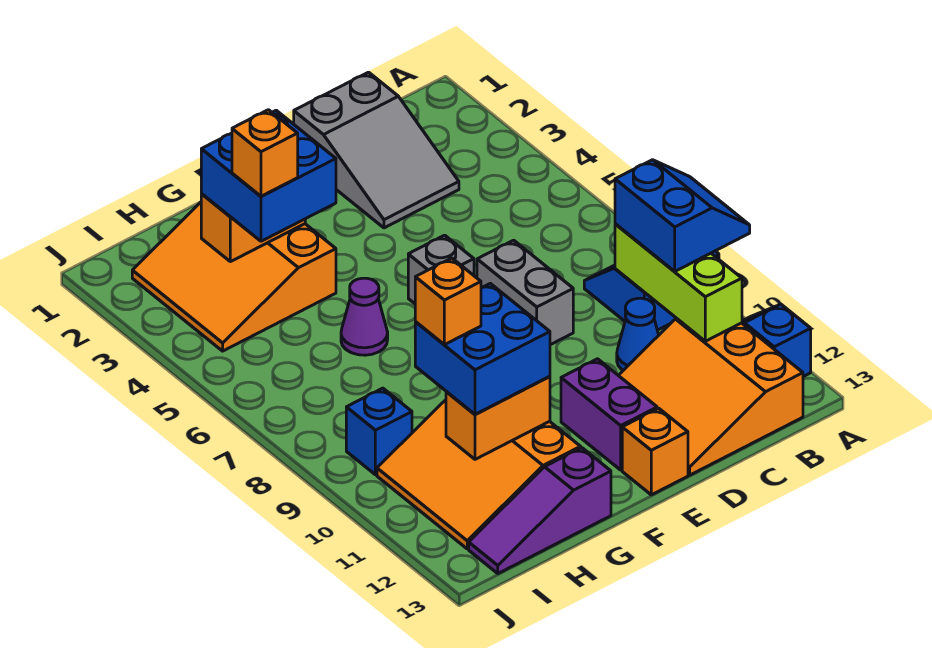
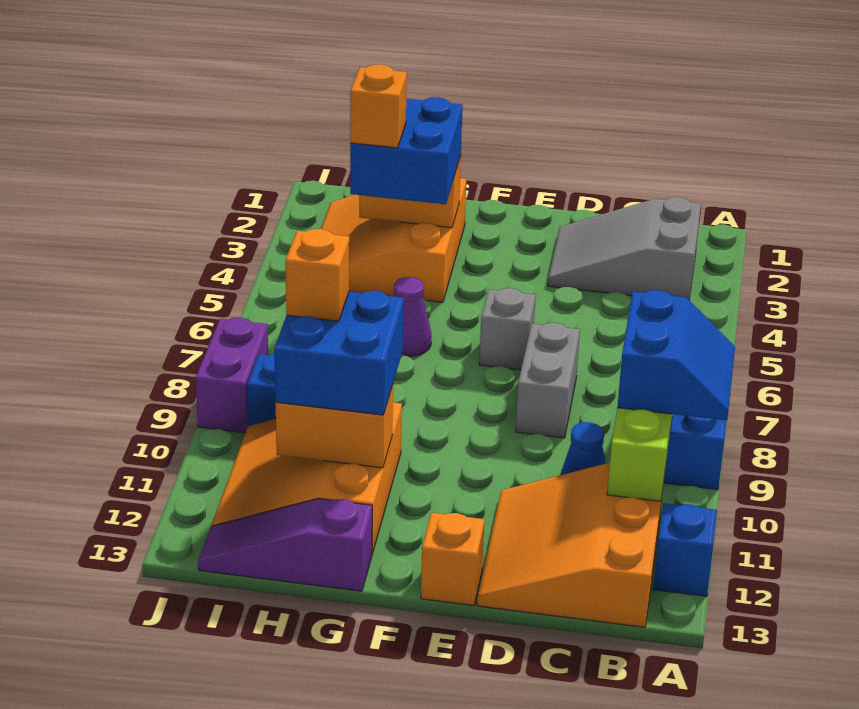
grey 2x3 slope [294,72,459,228] -> grey 2x3 slope turned to [548,197,701,300]
purple 1x2 brick [561,359,657,470] -> purple 1x2 brick moved to [196,318,268,433]

